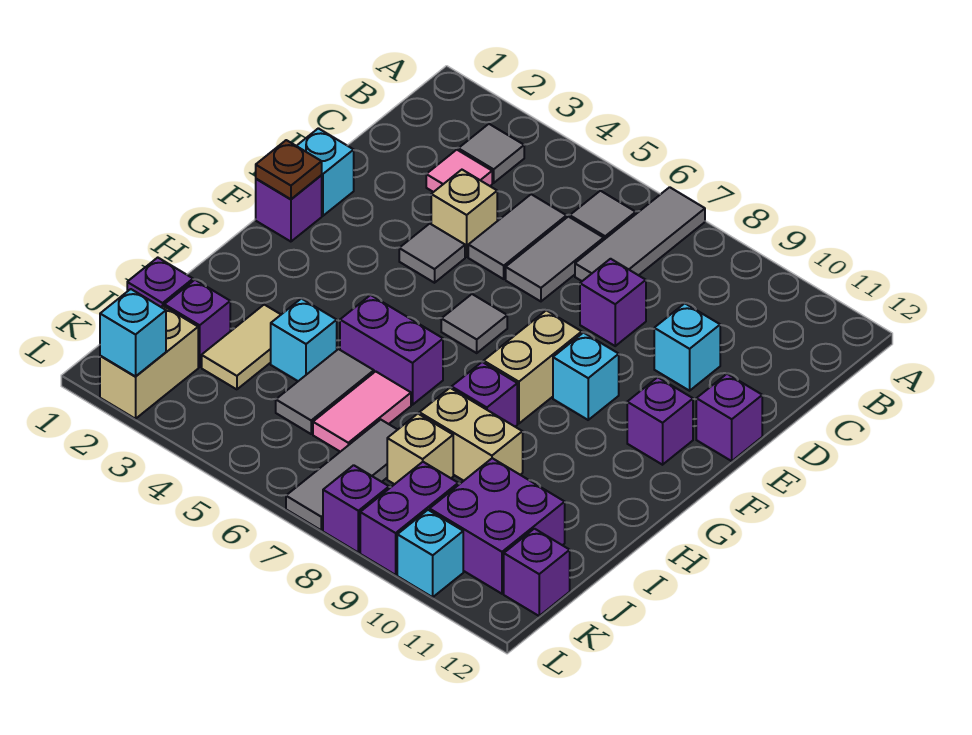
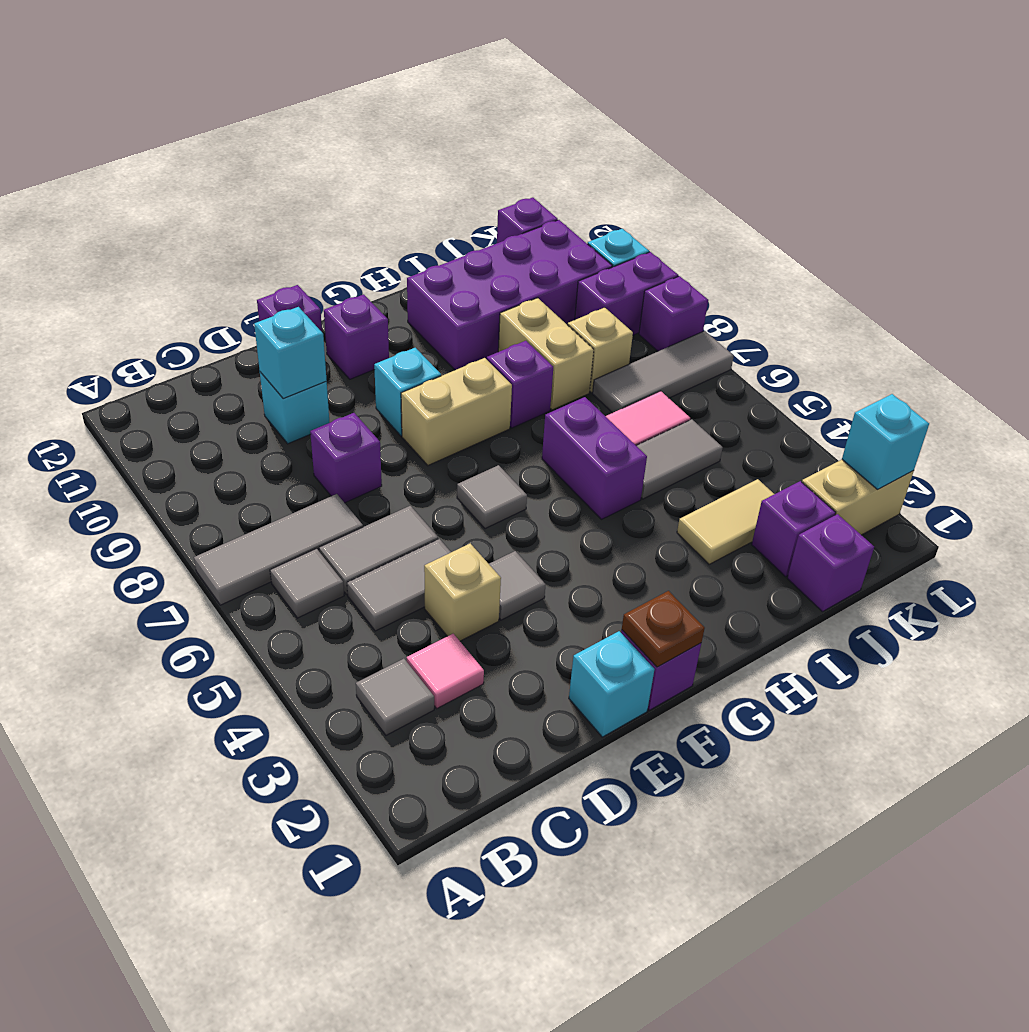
cyan 1x1 brick [271,299,337,381] -> cyan 1x1 brick moved to [254,307,327,399]
purple 2x2 brick [430,458,565,594] -> purple 2x4 brick [407,220,612,370]

